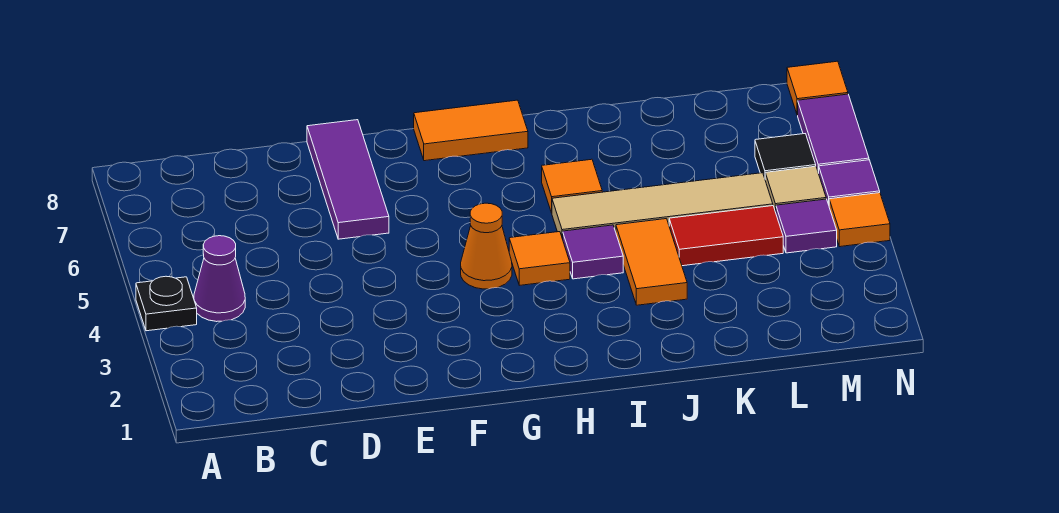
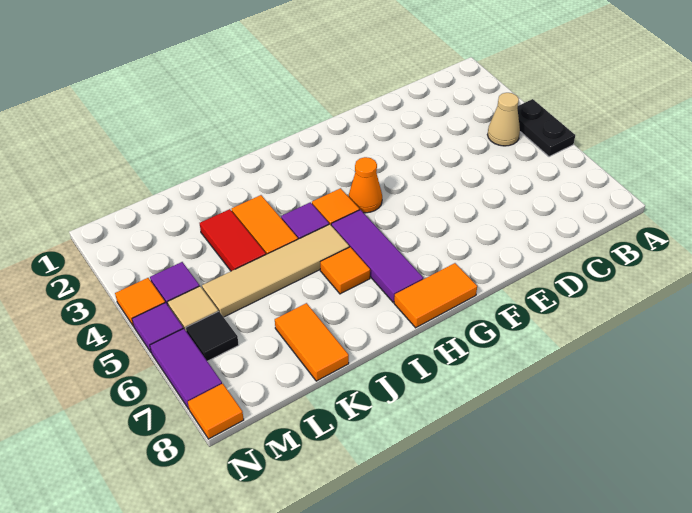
black 1x1 plate [136,276,197,331] -> black 1x2 plate [517,99,575,157]
purple 1x1 cone [194,236,245,322] -> tan 1x1 cone [487,93,520,146]
purple 1x3 tile [307,120,389,239] -> purple 1x3 tile moved to [331,210,423,302]
red 1x2 tile [669,206,783,266] -> red 1x2 tile turned to [200,209,266,271]
none -> orange 1x2 tile [275,303,349,381]

